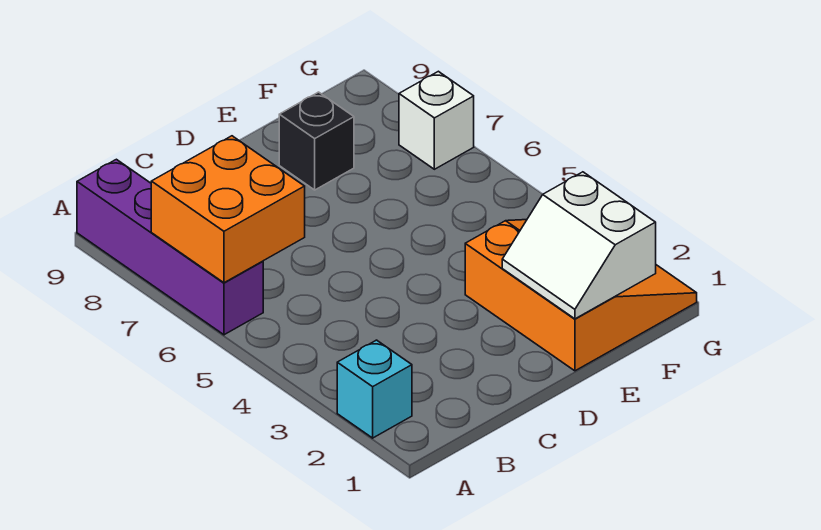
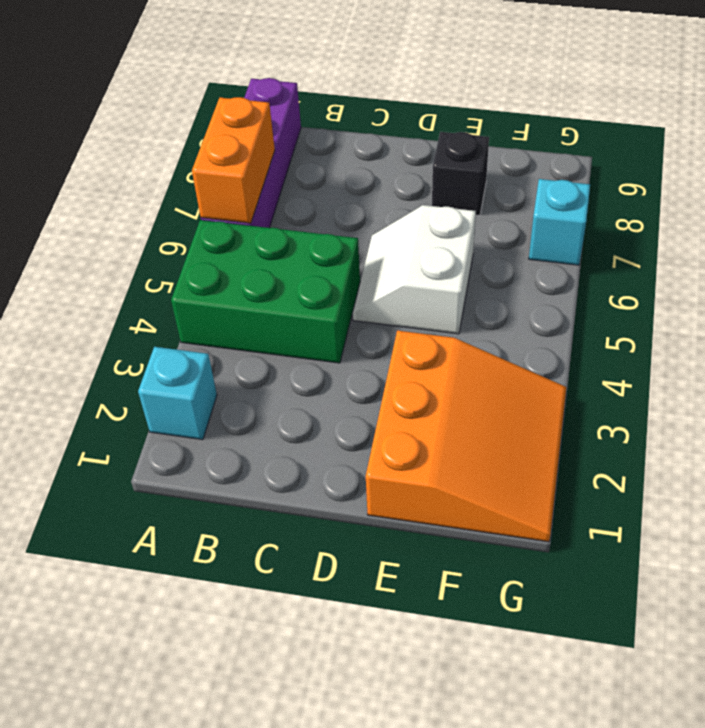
none -> green 2x3 brick [171,220,360,363]
orange 2x2 brick [151,136,305,283] -> orange 1x2 brick [192,97,275,223]
white 2x2 slope [502,172,656,319] -> white 2x2 slope moved to [353,205,476,334]
white 1x1 brick [399,71,474,169] -> cyan 1x1 brick [529,179,590,265]

